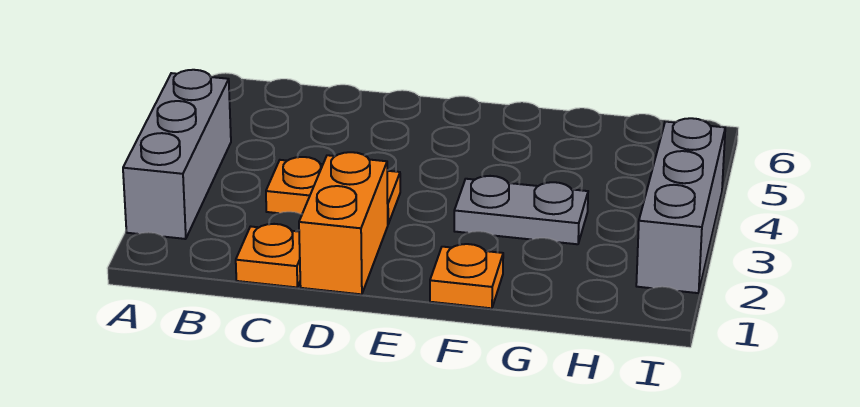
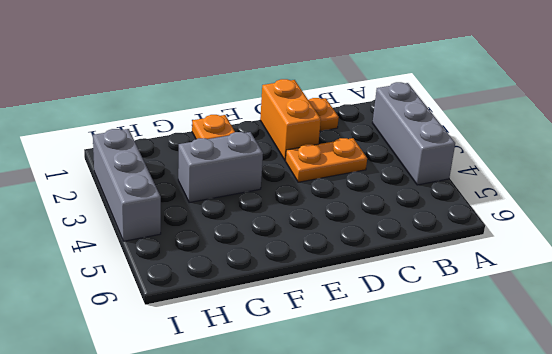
grey 1x2 plate [454,176,588,244] -> grey 1x2 brick [178,132,263,202]

